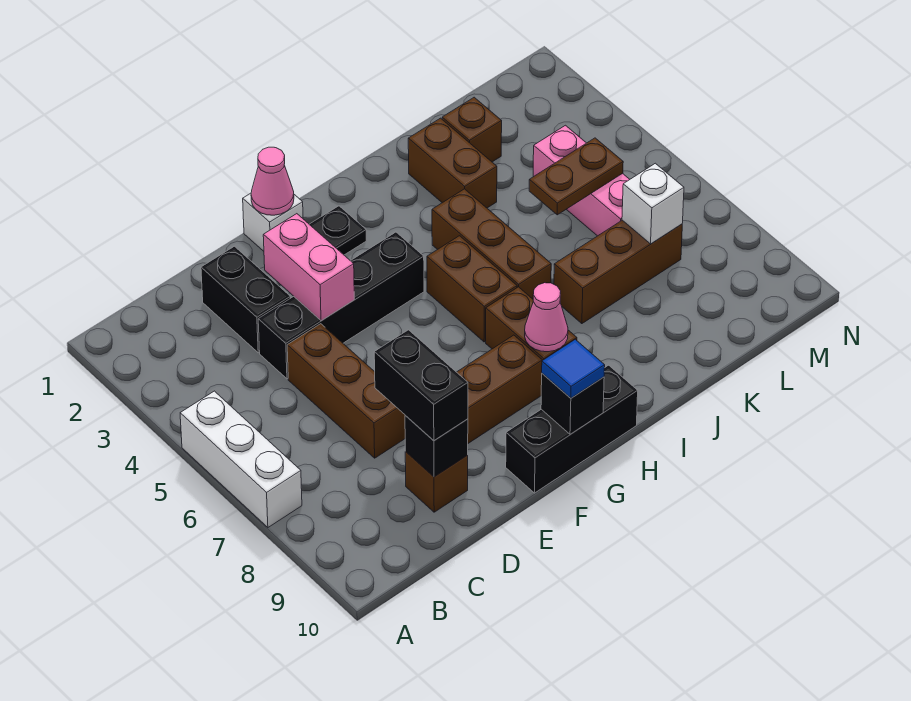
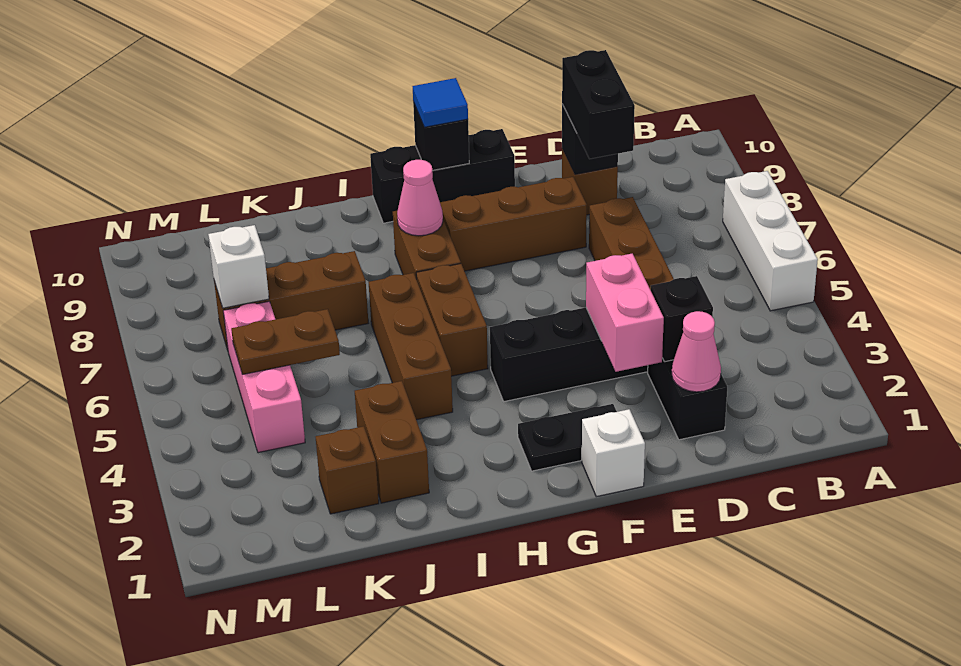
none -> black 1x1 brick [651,276,713,362]
pink 1x1 cone [251,147,294,215] -> pink 1x1 cone moved to [672,311,721,392]

